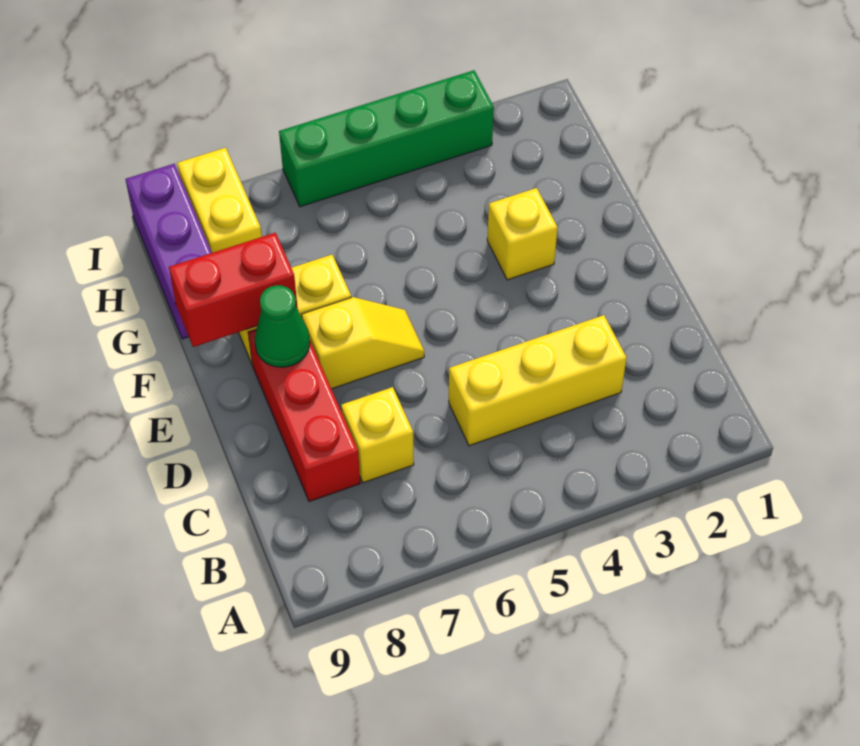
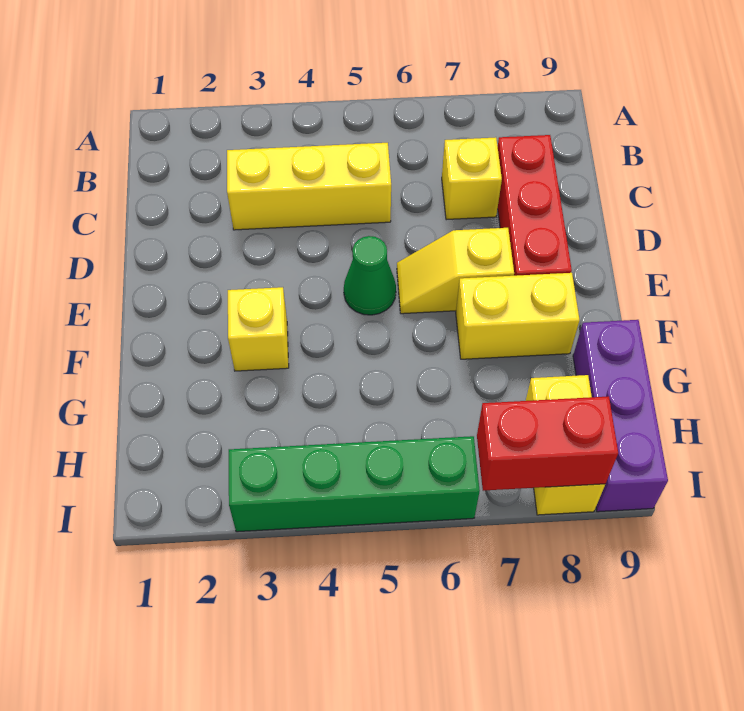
green 1x1 cone [255,285,310,367] -> green 1x1 cone moved to [344,236,396,315]
red 1x2 brick [169,233,298,347] -> red 1x2 brick moved to [477,396,618,491]

